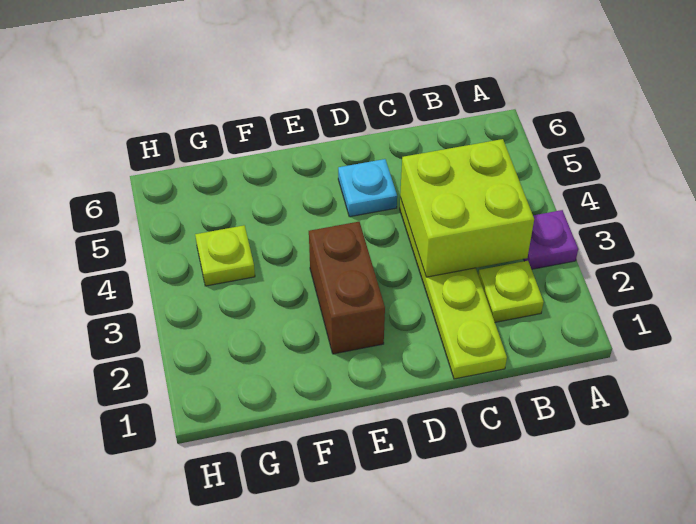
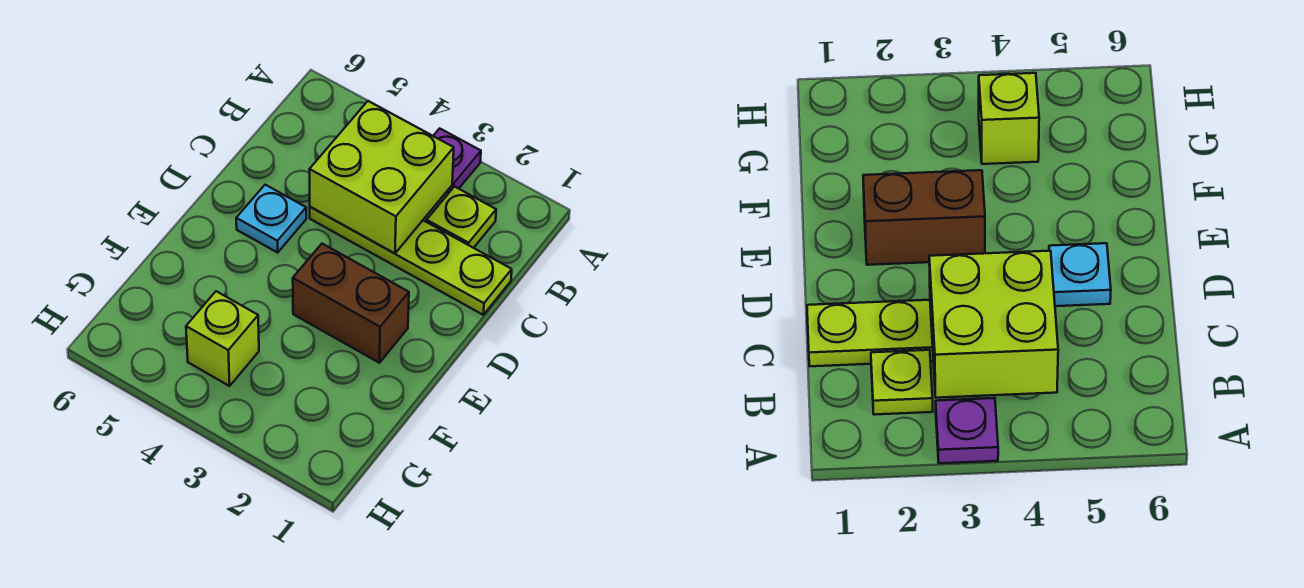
lime 1x1 plate [195,225,255,286] -> lime 1x1 brick [186,291,259,386]

